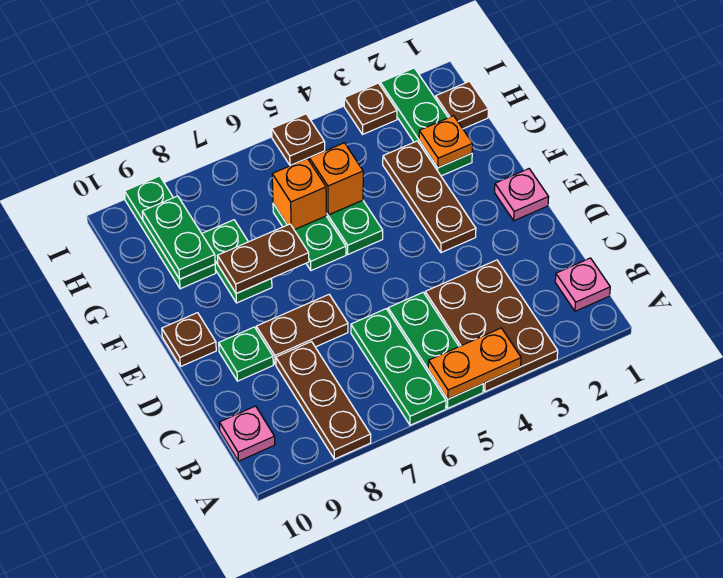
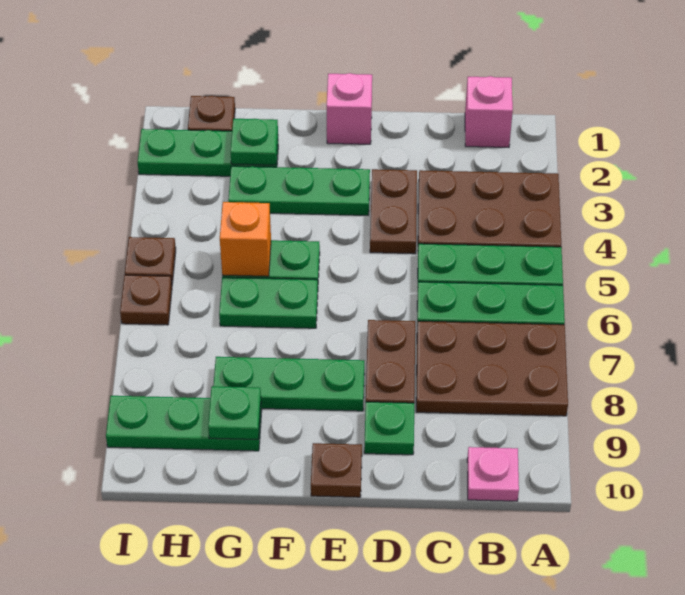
orange 1x2 plate [428,328,521,399] -> none
brown 1x3 plate [276,342,371,459] -> brown 2x3 plate [416,321,568,416]
pink 1x1 plate [555,258,610,311] -> pink 1x1 brick [465,76,513,147]
pink 1x1 plate [495,169,549,221] -> pink 1x1 brick [327,73,372,144]
brown 1x3 plate [383,141,476,253] -> green 1x3 plate [228,166,370,215]
brown 1x2 plate [218,224,309,294] -> brown 1x2 plate moved to [370,169,417,254]
green 1x2 plate [202,220,272,303] -> green 1x3 plate [213,357,364,411]
orange 1x1 plate [419,116,473,168] -> green 1x1 plate [230,119,278,165]
orange 1x1 brick [272,158,326,230] -> none
green 1x2 plate [142,196,215,279] -> green 1x1 plate [208,386,261,440]
brown 1x1 plate [344,83,397,134] -> brown 1x1 plate moved to [120,275,172,325]

